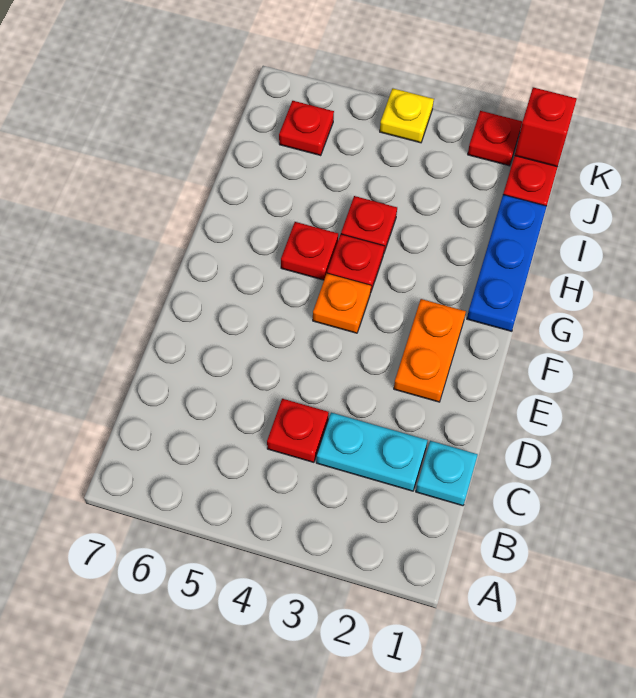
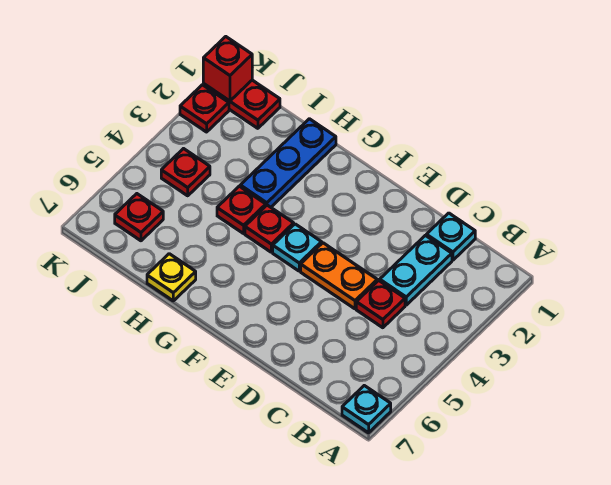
none -> cyan 1x1 plate [342,386,391,433]
orange 1x2 plate [394,299,466,402] -> orange 1x2 plate moved to [301,243,377,309]
orange 1x1 plate [313,273,371,333] -> cyan 1x1 plate [273,224,322,271]
blue 1x3 plate [467,195,547,331] -> blue 1x3 plate turned to [240,119,336,207]
red 1x1 plate [281,222,338,280] -> red 1x1 plate moved to [161,149,210,196]
yellow 1x1 plate [380,88,434,143] -> yellow 1x1 plate moved to [147,254,196,301]

